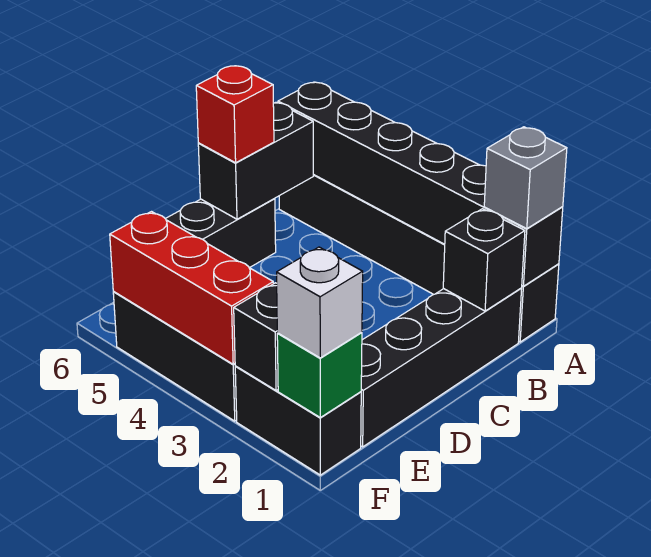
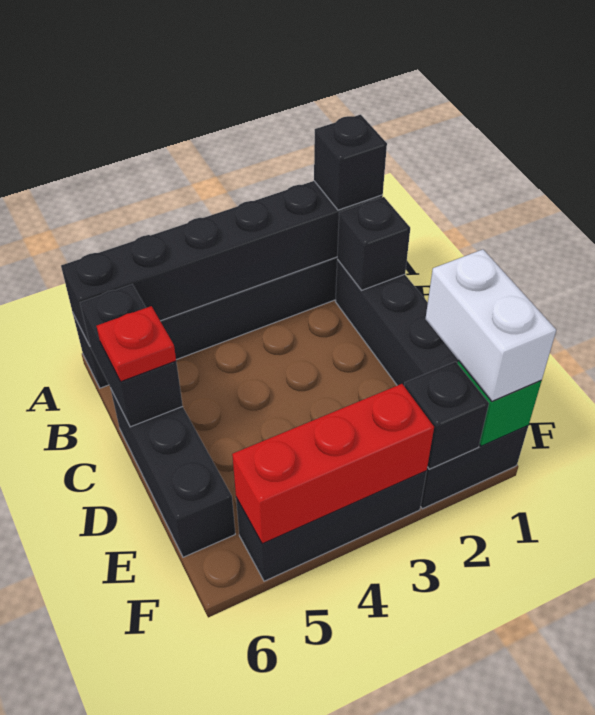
grey 1x1 brick [484,127,567,229] -> black 1x1 brick [314,115,387,210]
red 1x1 brick [196,66,274,163] -> red 1x1 plate [97,306,176,382]
white 1x1 brick [277,247,363,358] -> white 1x2 brick [426,249,556,401]

